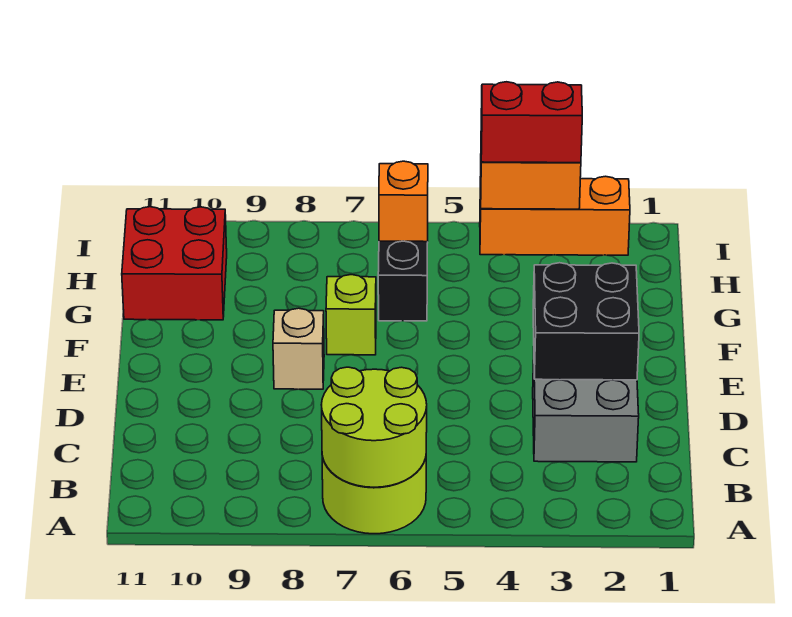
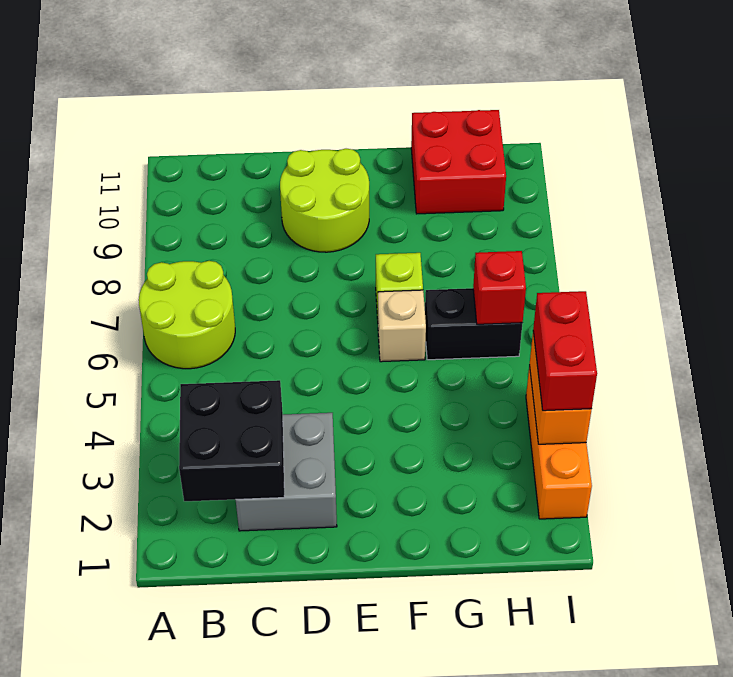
lime 2x2 round brick [321,367,427,487] -> lime 2x2 round brick moved to [280,149,369,252]
black 2x2 brick [533,263,639,380] -> black 2x2 brick moved to [179,380,284,501]
tan 1x1 brick [273,308,324,389] -> tan 1x1 brick moved to [378,290,426,362]
orange 1x1 brick [379,161,428,242] -> red 1x1 brick [473,251,526,324]

